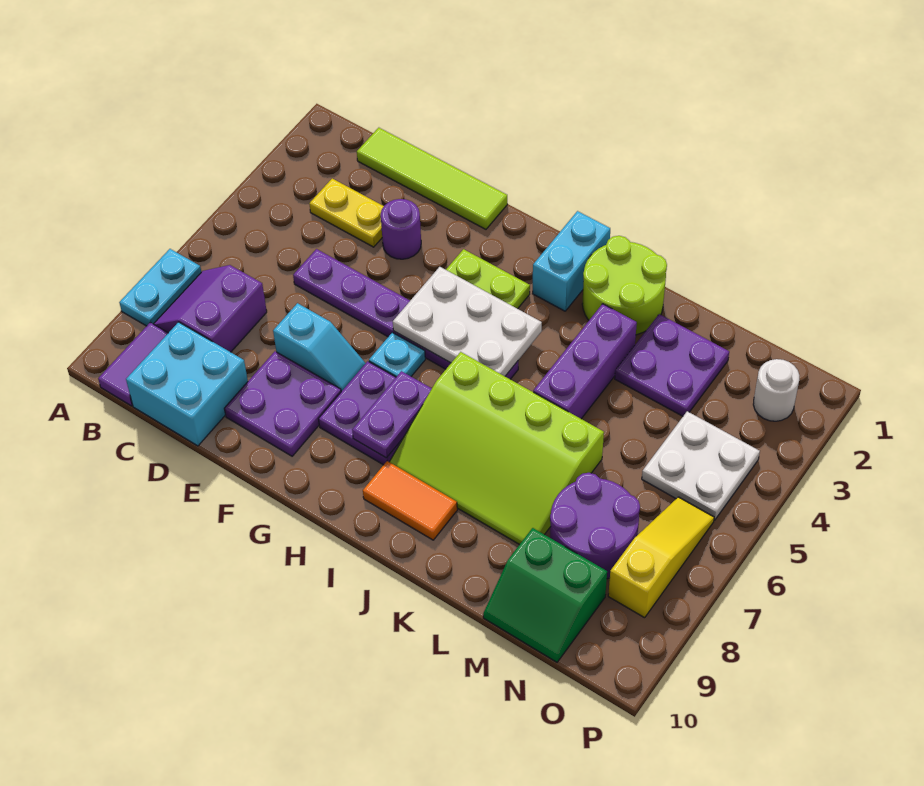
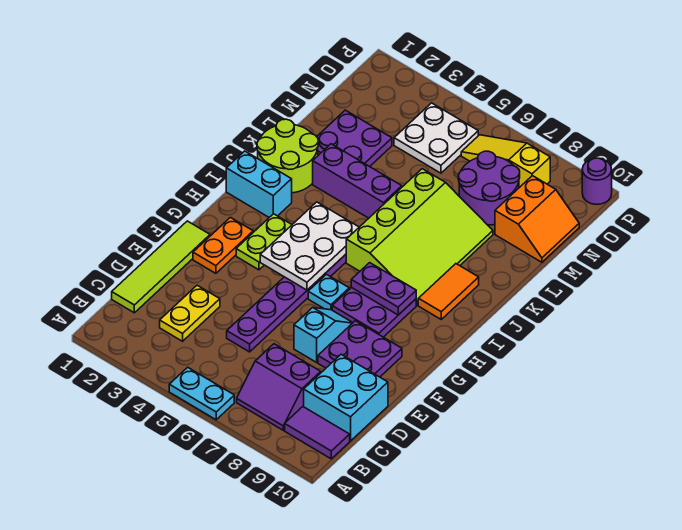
cyan 1x2 plate [119,249,201,326] -> cyan 1x2 plate moved to [169,367,234,420]
purple 1x1 round brick [381,199,421,259] -> purple 1x1 round brick moved to [582,158,612,205]
none -> orange 1x2 plate [193,218,253,273]
green 2x2 slope [483,528,607,662] -> orange 2x2 slope [495,176,579,262]
white 1x1 round brick [753,359,799,421] -> none

